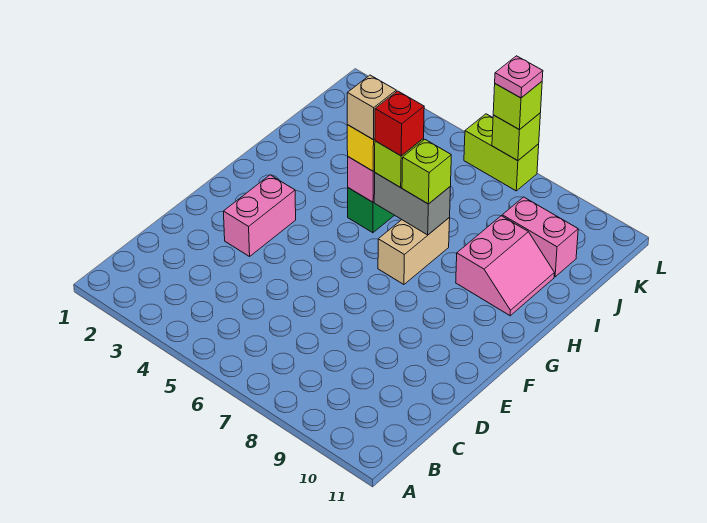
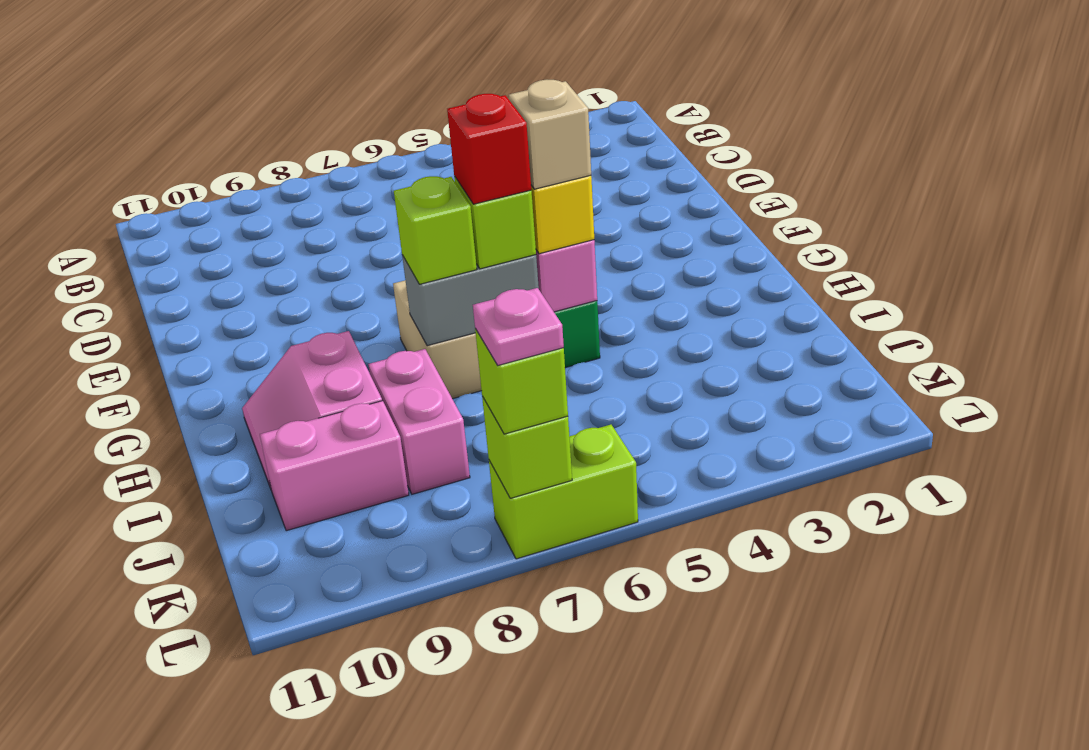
pink 1x2 brick [223,175,296,256] -> pink 1x2 brick moved to [368,349,470,494]

